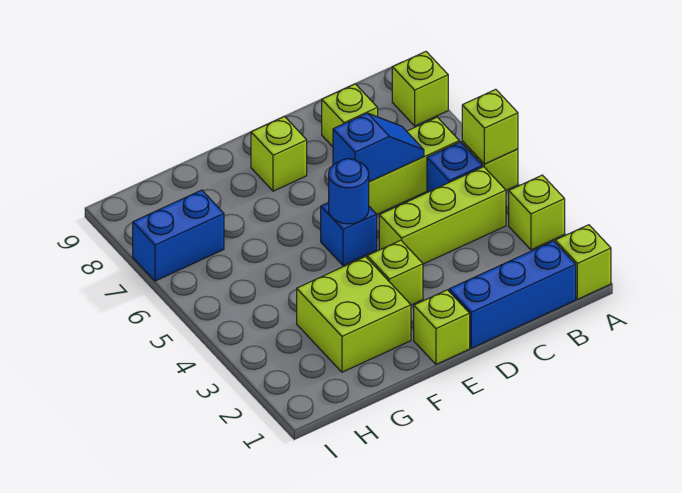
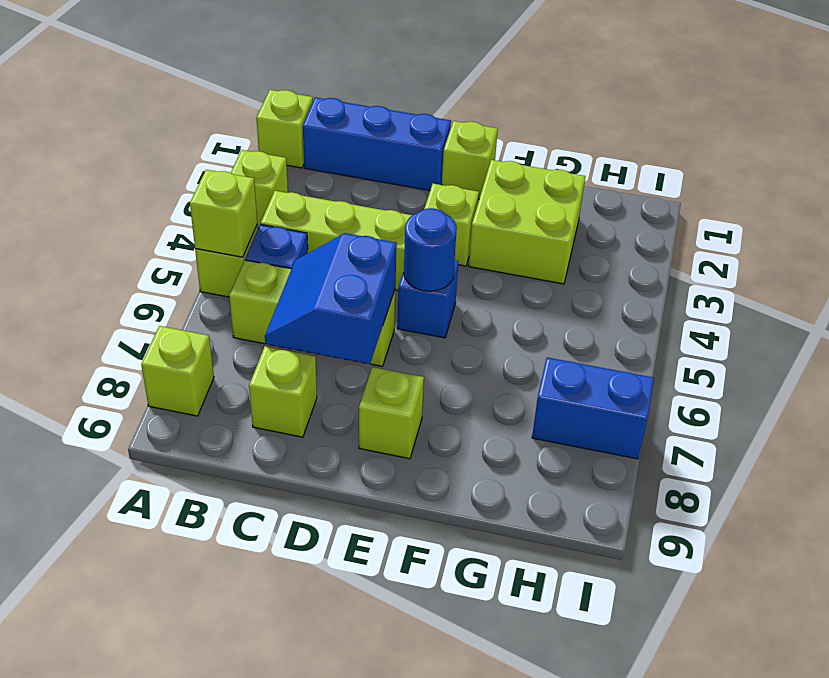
blue 1x2 slope [333,113,424,182] -> blue 2x2 slope [265,233,397,364]

